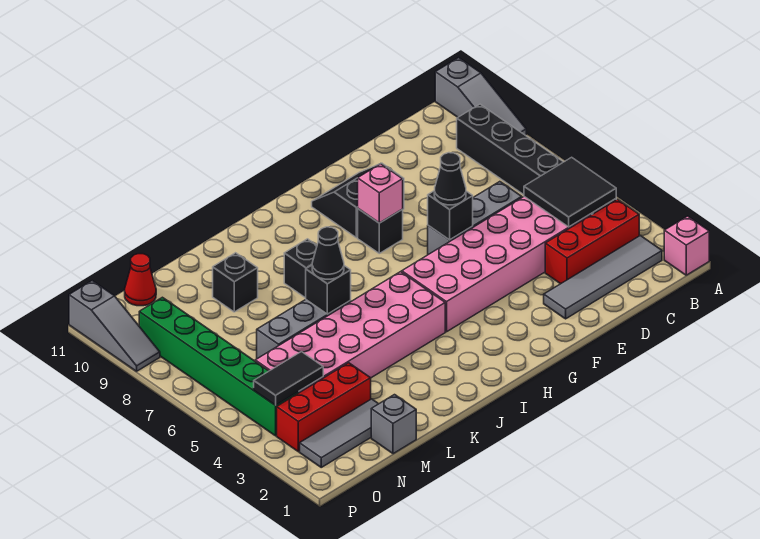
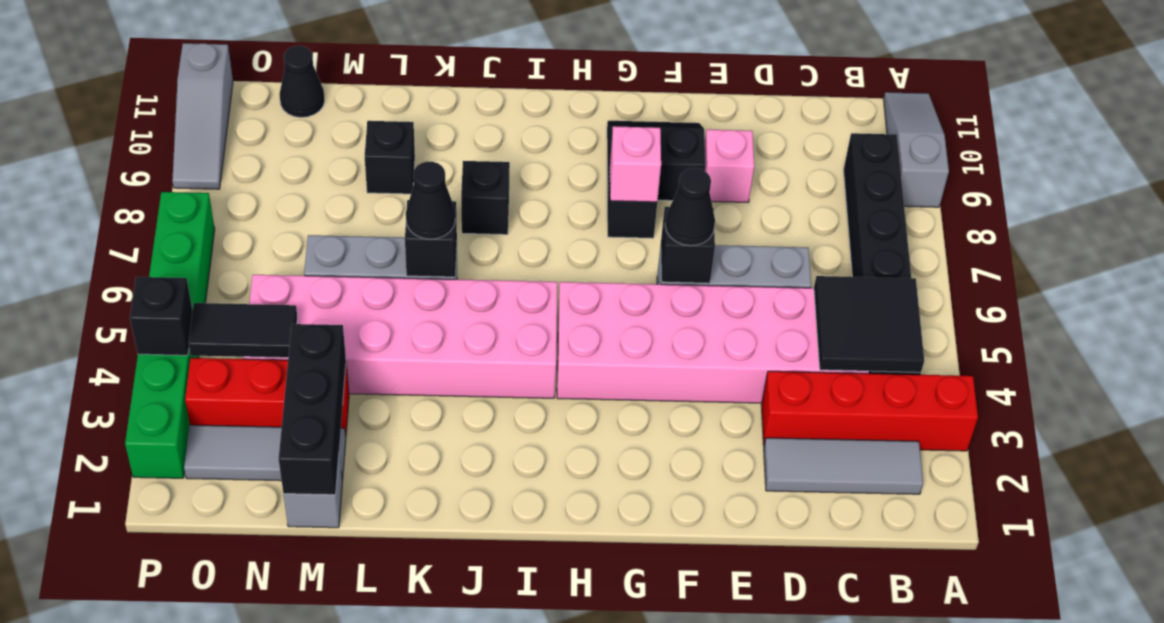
pink 1x1 brick [664,216,709,275] -> pink 1x1 brick moved to [705,130,754,202]
grey 1x3 slope [435,58,526,135] -> grey 1x3 slope turned to [884,92,949,207]
grey 1x4 tile [544,236,662,319] -> grey 1x3 tile [764,438,923,494]
red 1x3 brick [545,199,639,284] -> red 1x4 brick [761,371,978,451]
none -> black 1x3 brick [279,324,346,495]
red 1x1 cone [125,254,156,306] -> black 1x1 cone [280,46,325,118]
green 1x6 brick [139,297,299,436] -> green 1x6 brick moved to [125,192,215,478]
none -> black 1x1 brick [130,277,193,355]

